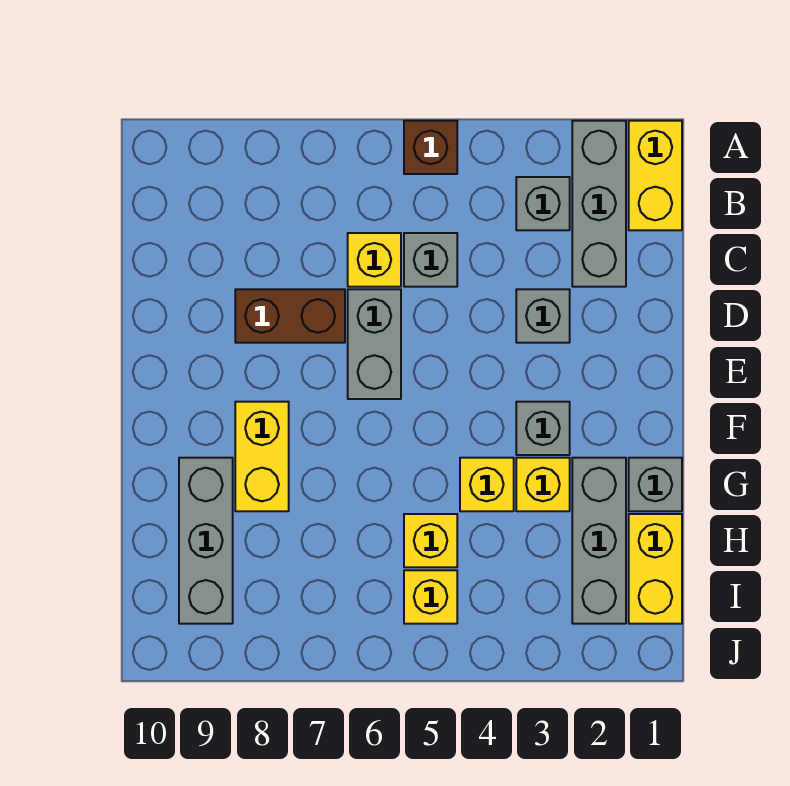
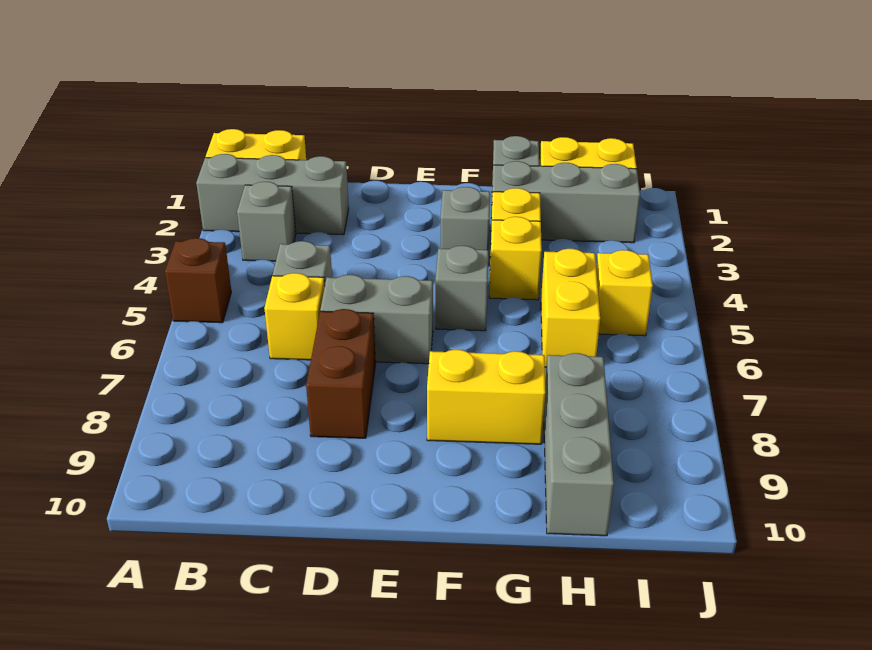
grey 1x1 brick [516,289,570,343] -> grey 1x1 brick moved to [436,246,489,331]
grey 1x3 brick [179,458,233,624] -> grey 1x3 brick turned to [544,353,614,536]
yellow 1x1 brick [404,514,457,567] -> yellow 1x2 brick [541,249,600,367]

